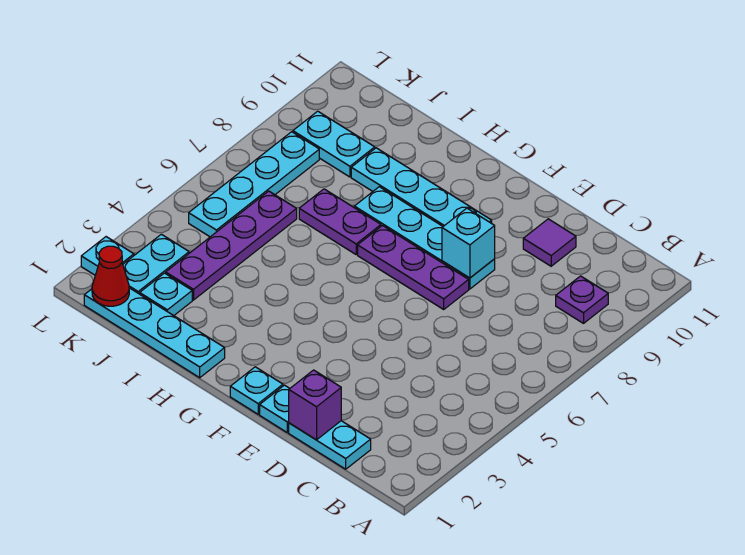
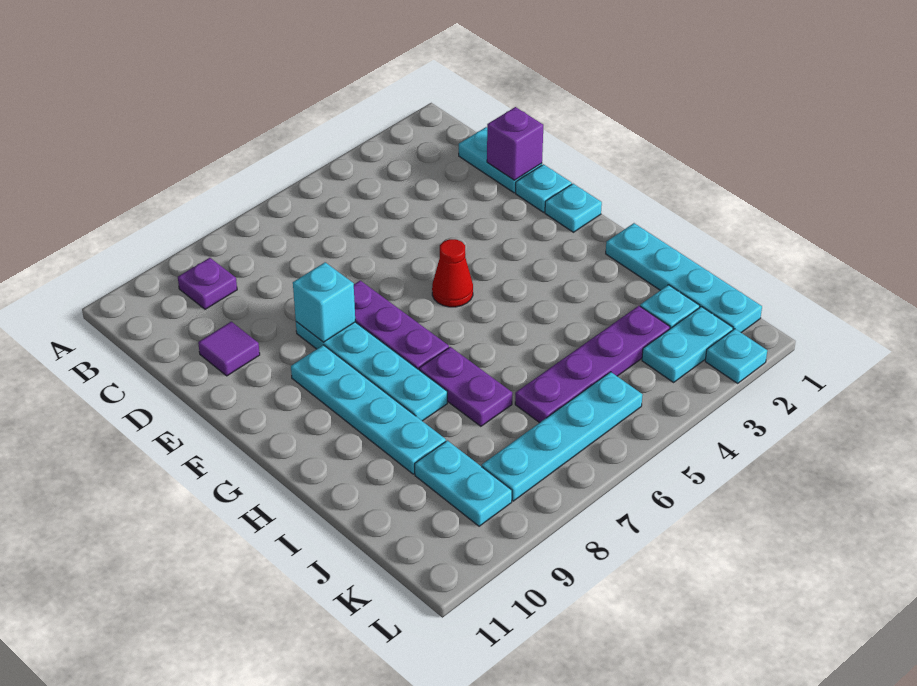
red 1x1 cone [92,246,129,306] -> red 1x1 cone moved to [432,239,473,307]

